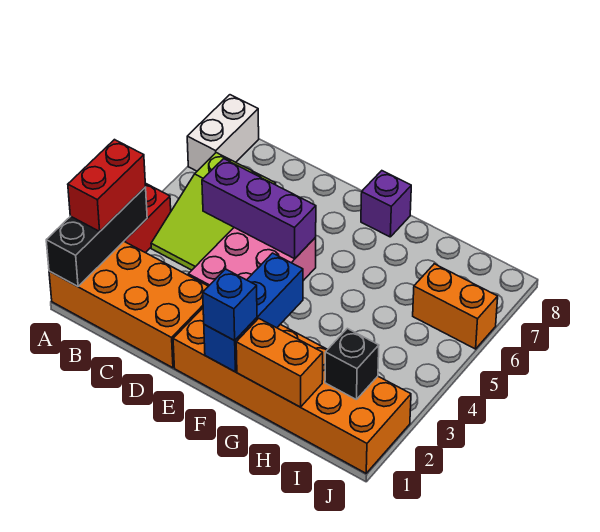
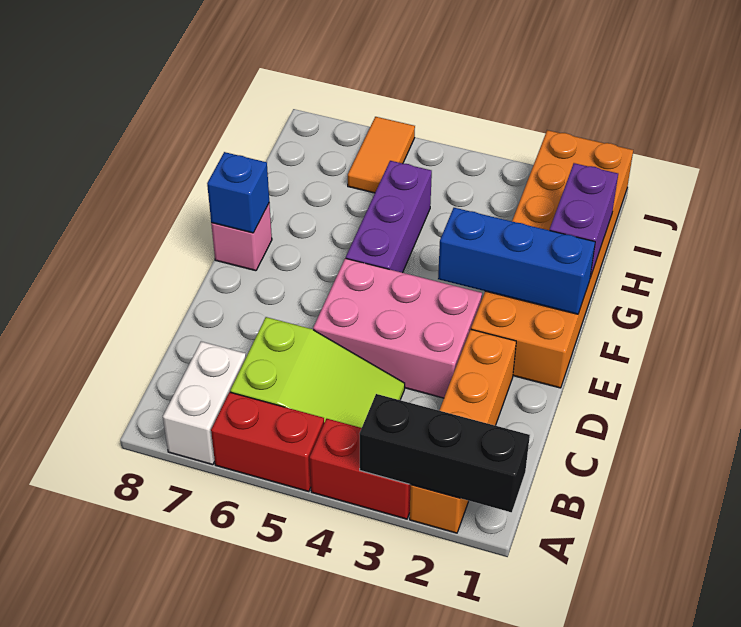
orange 2x4 brick [49,242,208,368] -> orange 1x4 brick [410,330,516,533]
red 1x2 brick [68,140,146,231] -> red 1x2 brick moved to [211,392,324,492]
white 1x2 brick [187,95,259,171] -> white 1x2 brick turned to [163,342,246,465]
purple 1x3 brick [202,159,316,259] -> purple 1x3 brick moved to [346,161,432,273]
blue 1x1 brick [203,269,257,341] -> blue 1x1 brick moved to [207,152,269,233]
purple 1x1 brick [361,171,411,237] -> pink 1x1 brick [211,203,272,271]
orange 1x2 brick [236,318,323,407] -> purple 1x2 brick [550,163,618,278]
black 1x1 brick [325,328,379,400] -> none
orange 1x2 brick [413,264,498,349] -> orange 1x2 tile [348,117,415,193]

